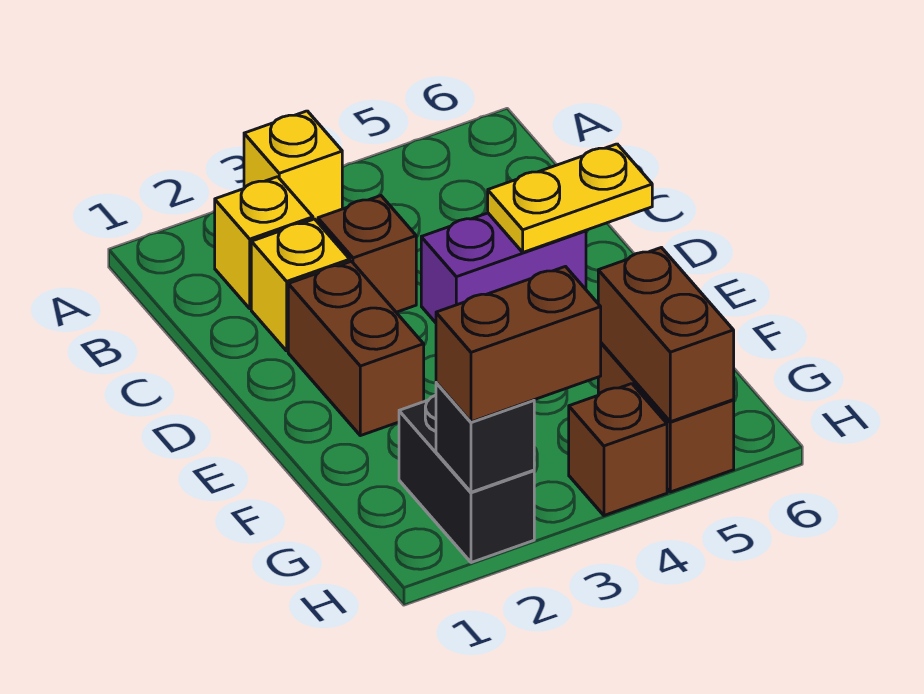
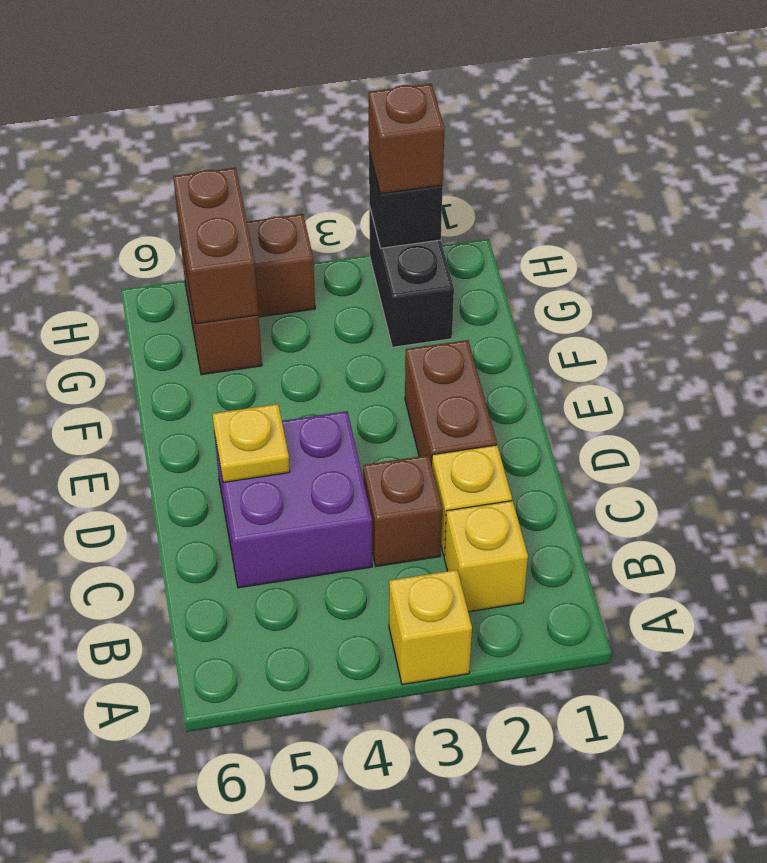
purple 1x2 brick [421,213,586,323] -> purple 2x2 brick [214,411,372,588]
yellow 1x2 plate [488,144,652,252] -> yellow 1x1 plate [212,404,290,482]
brown 1x2 brick [436,267,601,422] -> brown 1x1 brick [369,84,444,194]

